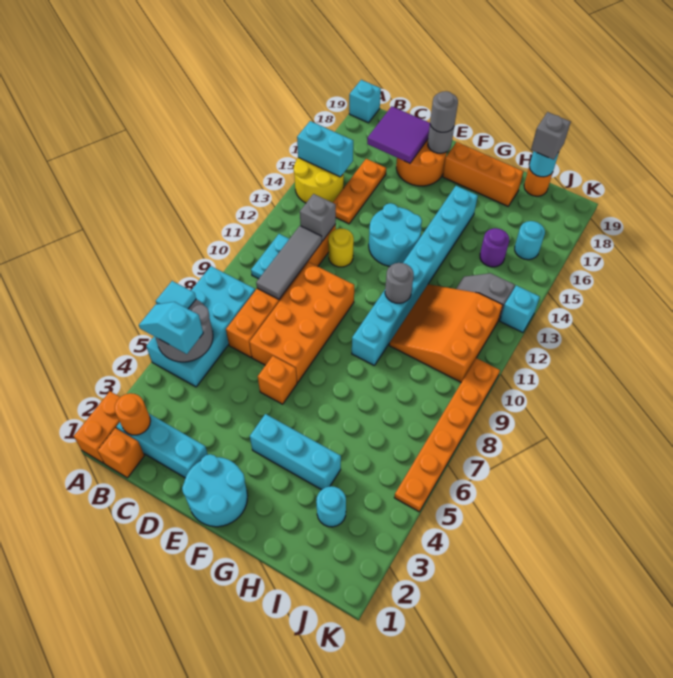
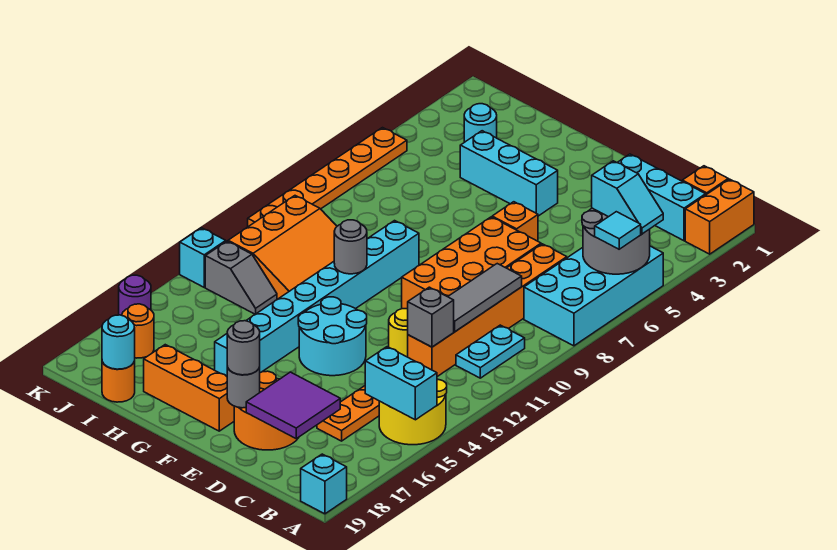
orange 1x1 round brick [115,393,150,435] -> orange 1x1 round brick moved to [122,304,154,358]
cyan 2x2 round brick [182,454,247,527] -> none
purple 1x1 round brick [480,228,509,267] -> purple 1x1 round brick moved to [119,275,151,315]
grey 1x1 brick [531,112,571,160] -> none
cyan 1x1 round brick [515,221,545,260] -> none

